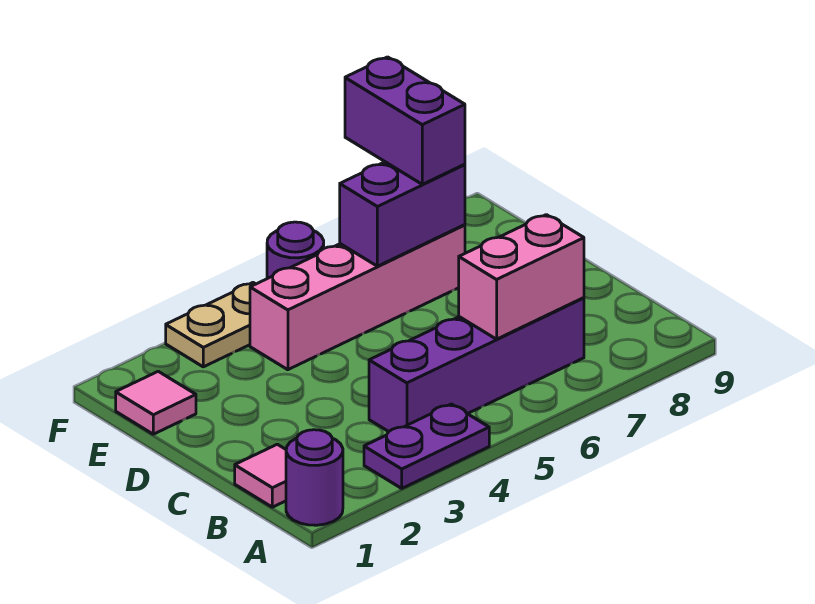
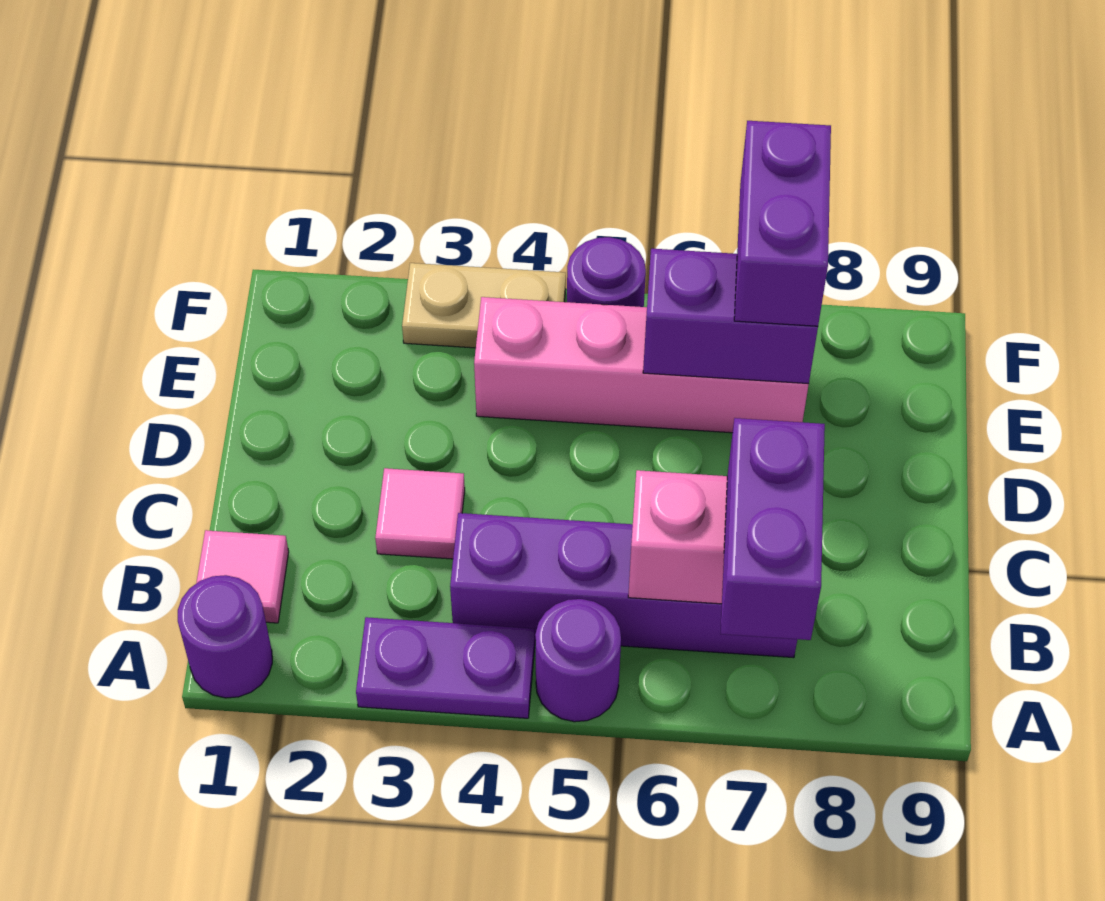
none -> purple 1x1 round brick [535,599,621,722]
none -> purple 1x2 brick [721,418,825,640]
pink 1x1 tile [116,371,196,434] -> pink 1x1 tile moved to [375,468,465,559]

